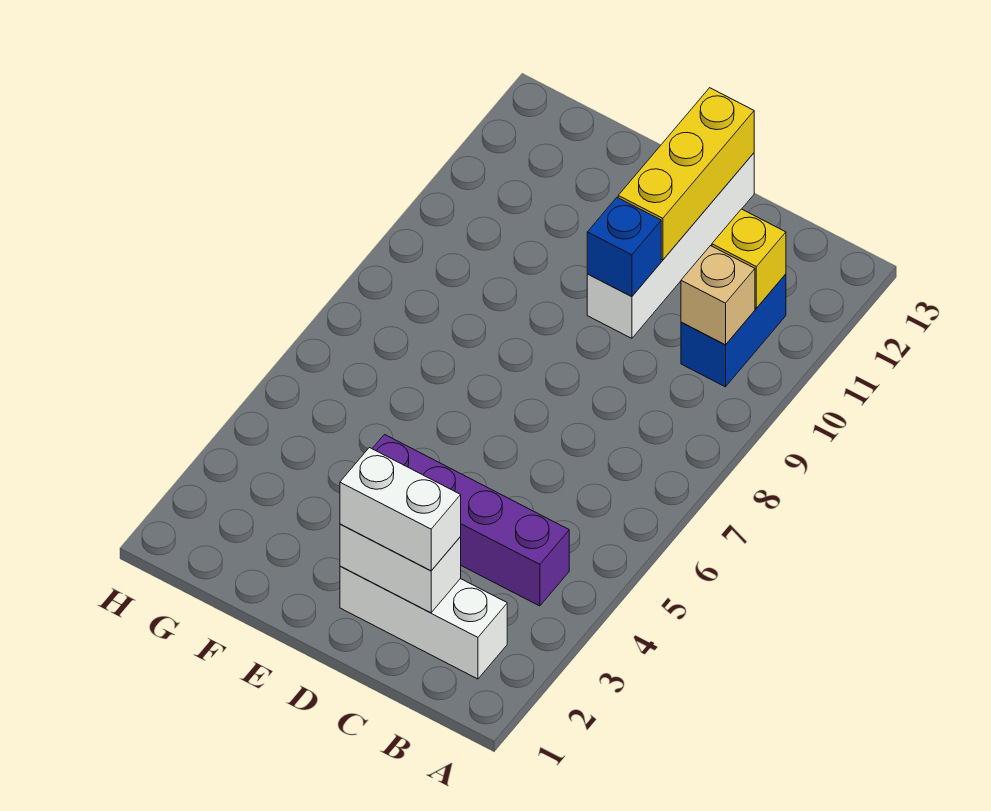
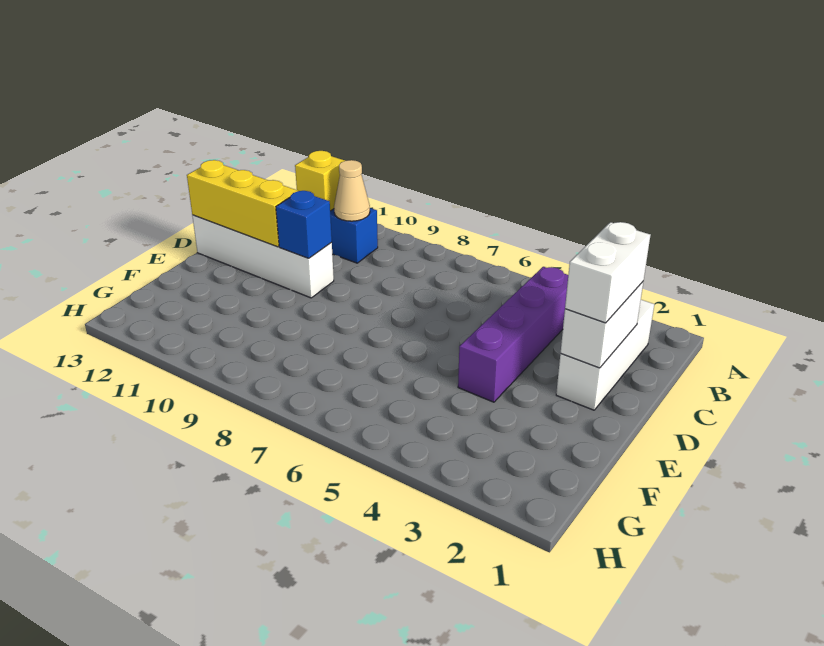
tan 1x1 brick [681,246,755,345] -> tan 1x1 cone [334,160,370,221]

